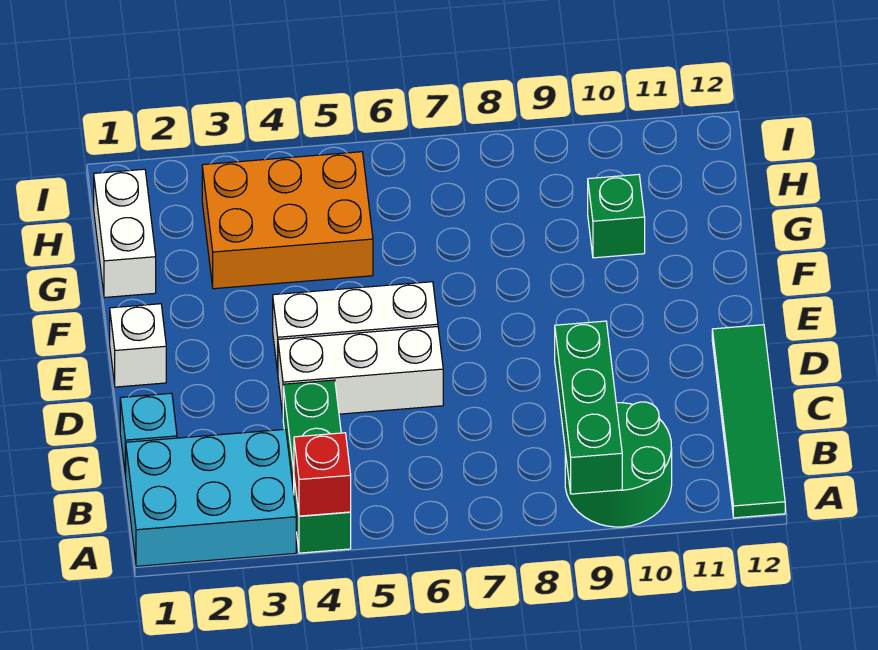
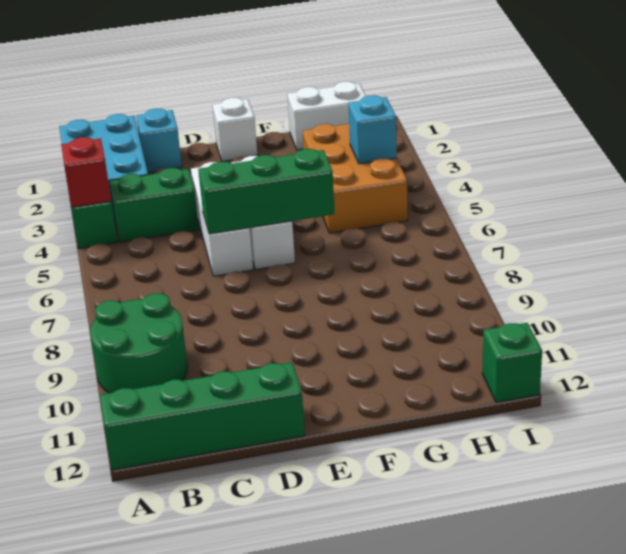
green 1x3 brick [555,321,622,494] -> green 1x3 brick moved to [198,149,335,234]
green 1x4 tile [712,325,785,518] -> green 1x4 brick [99,362,305,470]
green 1x1 brick [588,174,645,258] -> green 1x1 brick moved to [482,323,542,402]
none -> cyan 1x1 brick [348,95,397,164]

